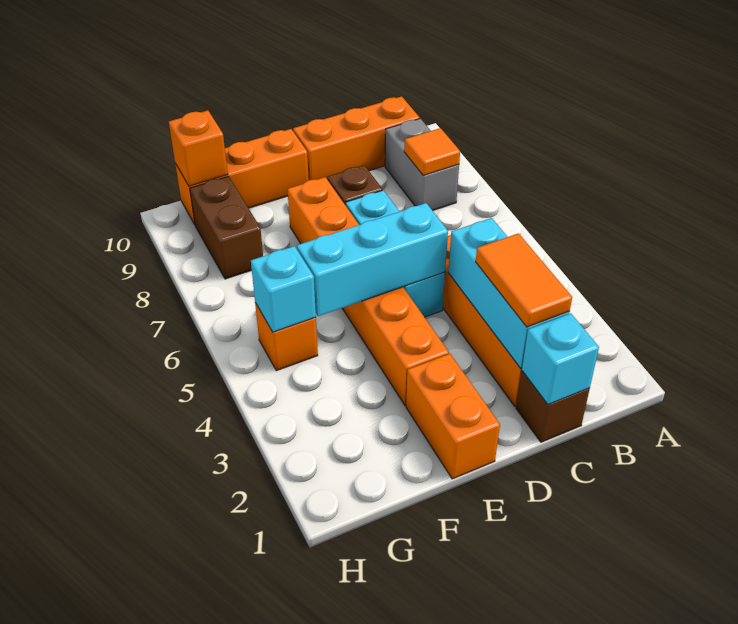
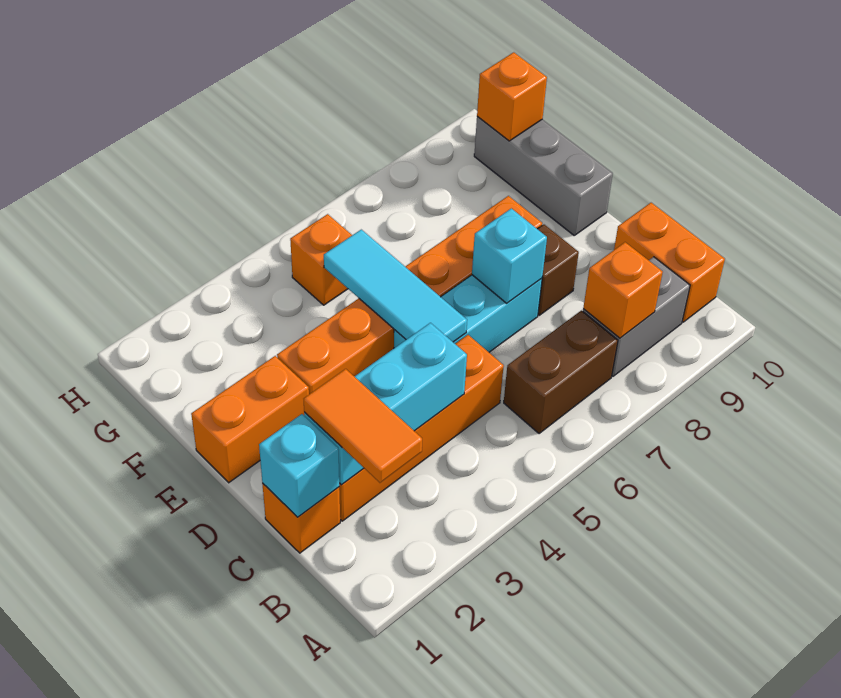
orange 1x1 tile [404,128,460,175] -> orange 1x1 brick [583,242,663,338]
orange 1x3 brick [293,96,420,180] -> orange 1x2 brick [614,203,725,322]
brown 1x1 brick [516,371,590,442] -> orange 1x1 brick [262,483,340,553]
orange 1x2 tile [476,233,572,327] -> orange 1x2 tile turned to [304,369,422,483]
cyan 1x3 brick [297,203,448,316] -> cyan 1x3 tile [324,230,467,342]
orange 1x3 brick [175,129,309,224] -> grey 1x3 brick [474,116,613,235]
cyan 1x1 brick [251,246,316,332] -> cyan 1x1 brick moved to [472,208,547,303]
brown 1x2 brick [190,176,263,279] -> brown 1x2 brick moved to [504,311,618,434]

